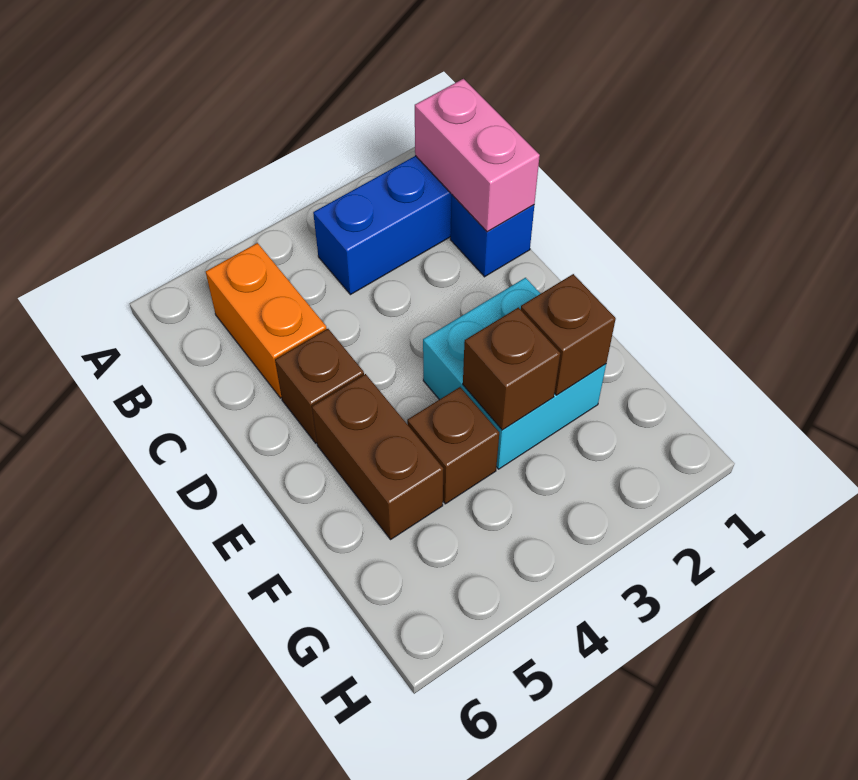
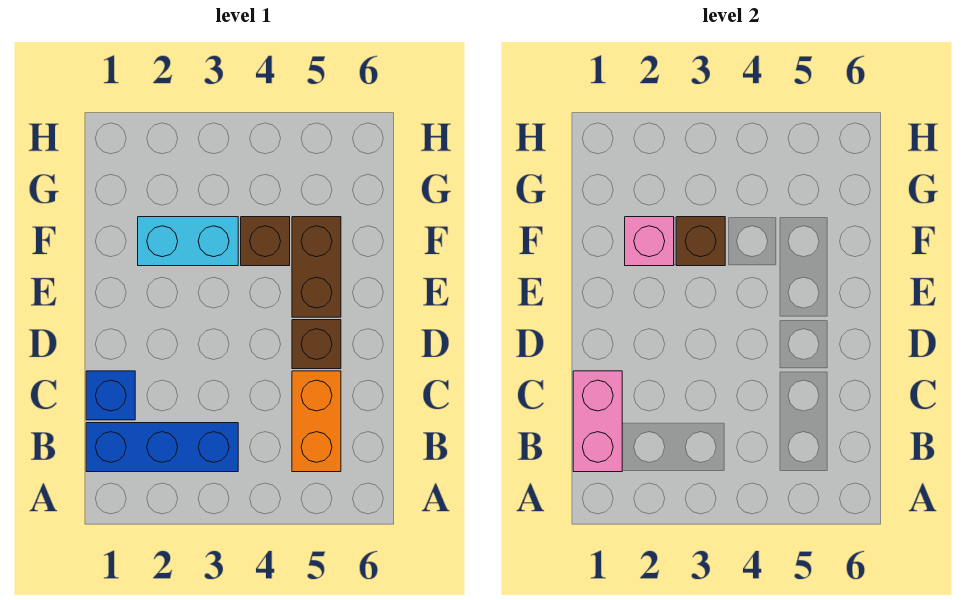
cyan 2x2 brick [423,278,606,469] -> cyan 1x2 brick [138,217,238,266]
brown 1x1 brick [521,274,616,395] -> pink 1x1 brick [625,217,674,266]

